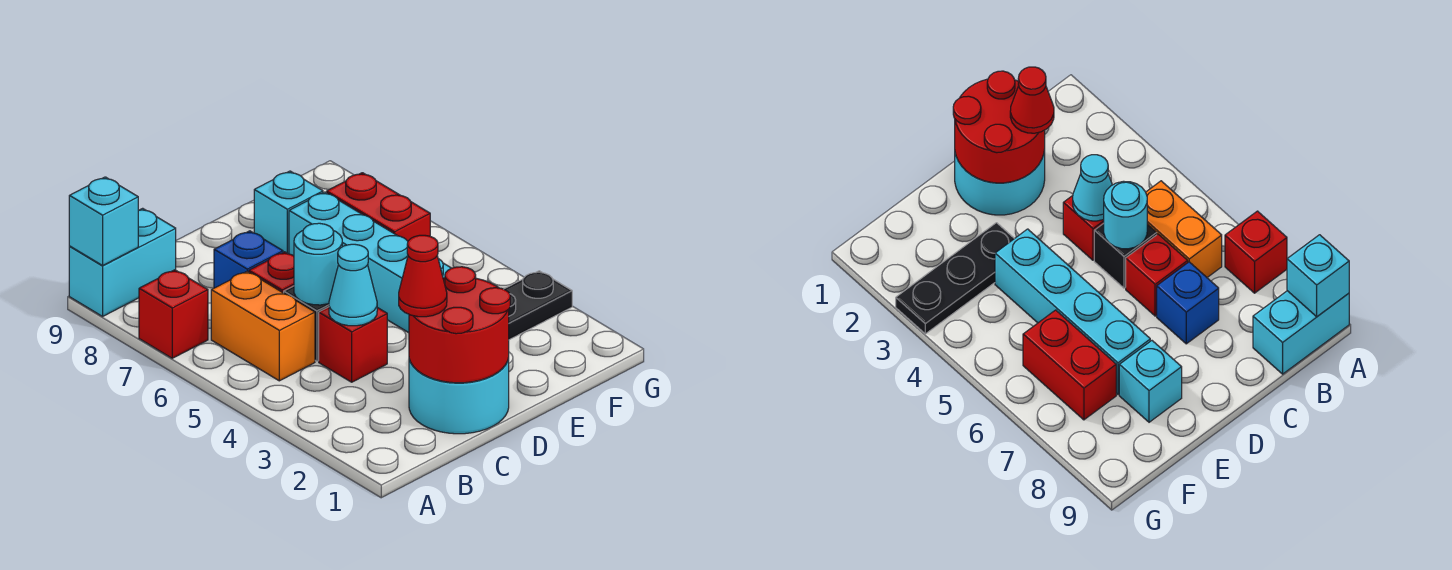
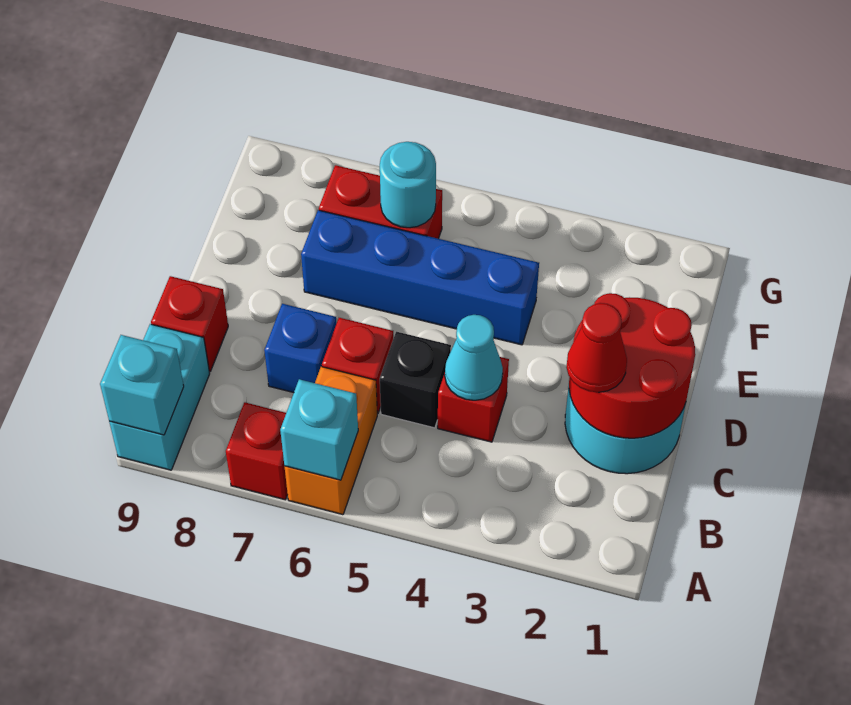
orange 1x2 brick [211,271,315,381] -> orange 1x2 brick turned to [285,367,377,515]
cyan 1x1 round brick [294,223,342,305] -> cyan 1x1 round brick moved to [380,142,436,228]
none -> red 1x1 brick [151,276,228,372]
black 1x3 plate [504,271,572,340] -> none
cyan 1x4 brick [289,192,451,333] -> blue 1x4 brick [301,210,539,345]
cyan 1x1 brick [254,171,323,254] -> cyan 1x1 brick moved to [280,379,358,480]

